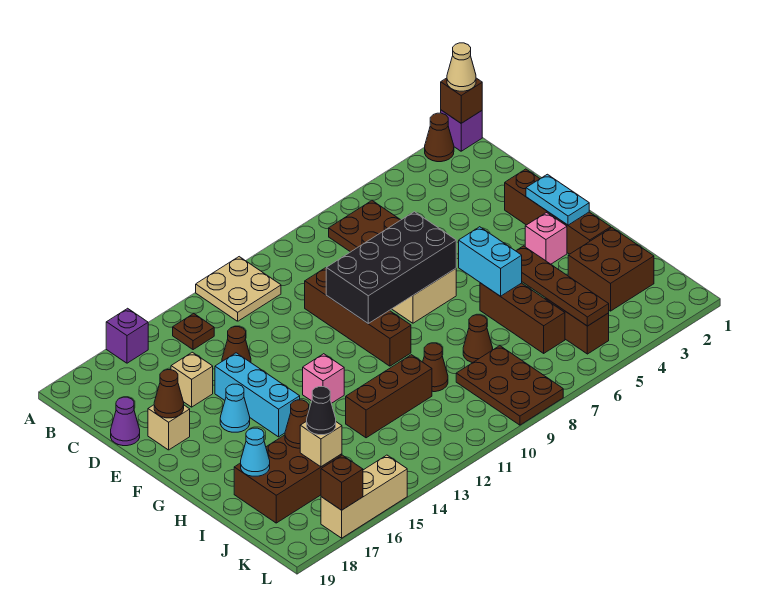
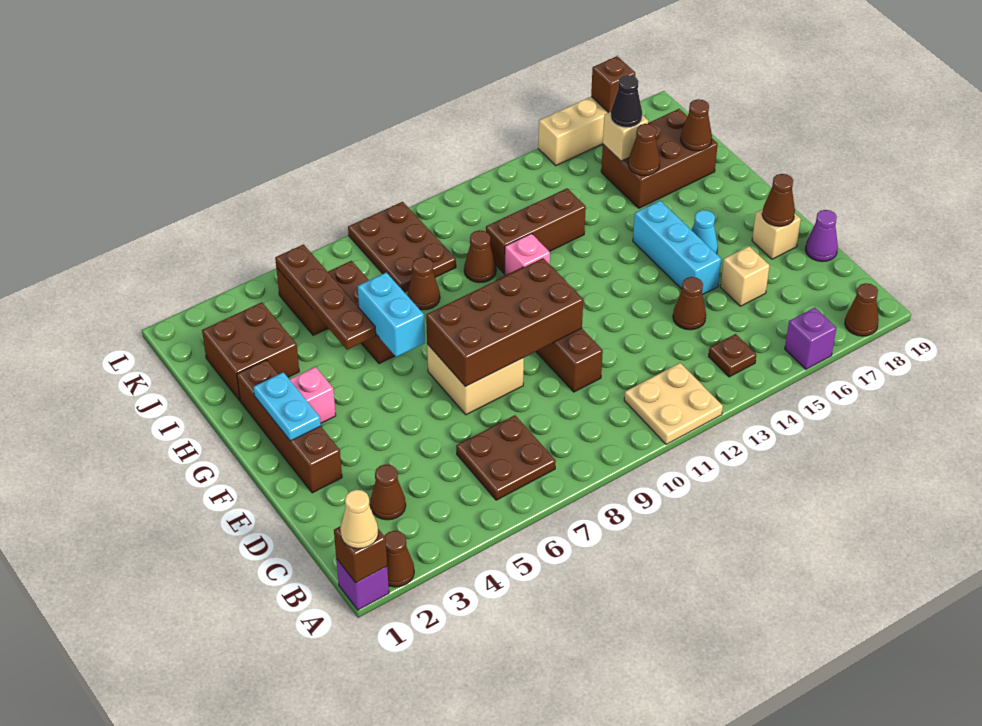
none -> brown 1x1 cone [845,283,879,336]
none -> brown 1x1 cone [370,464,406,520]
black 2x4 brick [326,212,456,323] -> brown 2x4 brick [426,258,583,387]
pink 1x1 brick [303,354,344,403] -> pink 1x1 brick moved to [505,234,550,275]
cyan 1x1 cone [241,428,270,476] -> brown 1x1 cone [681,99,712,151]

